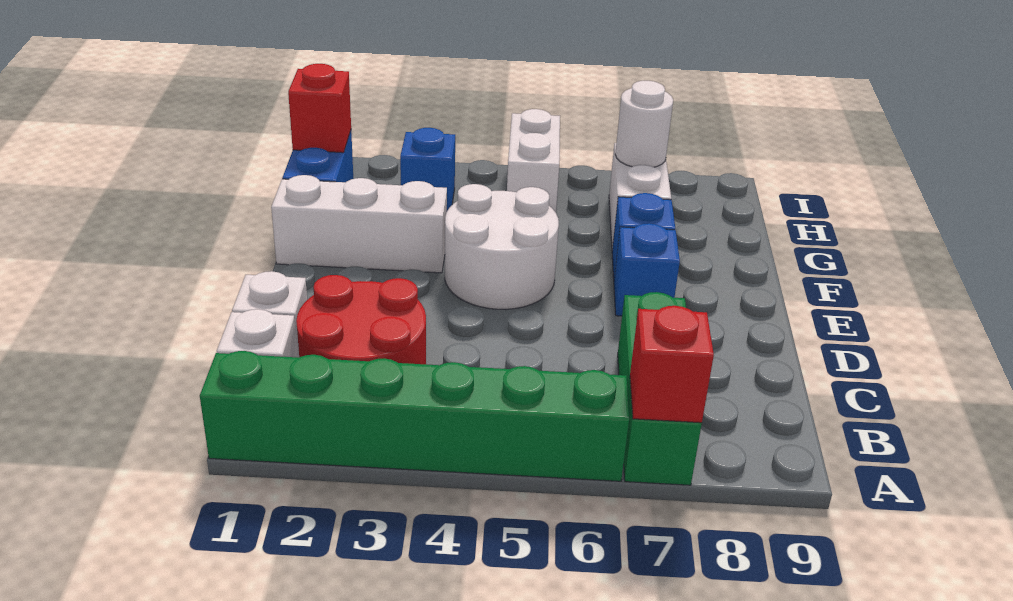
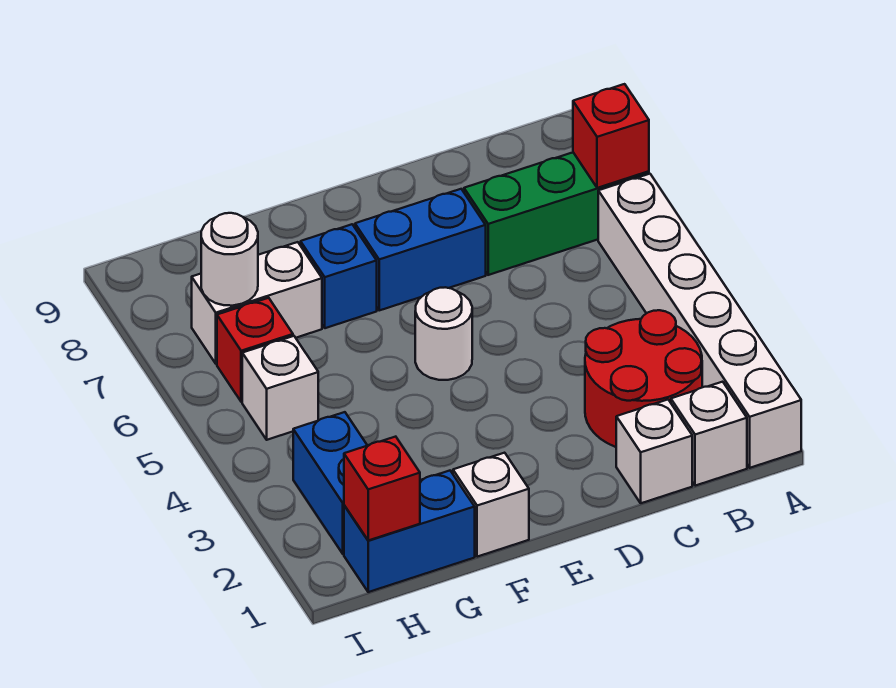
green 1x6 brick [200,351,629,481] -> white 1x6 brick [598,174,801,468]
white 2x2 round brick [445,184,559,309] -> white 1x1 round brick [415,287,472,380]
blue 1x1 brick [614,223,680,316] -> blue 1x2 brick [355,189,486,310]
white 1x3 brick [271,175,447,273] -> white 1x1 brick [453,453,529,557]
blue 1x1 brick [400,128,455,211] -> blue 1x2 brick [293,412,367,554]
white 1x2 brick [507,109,560,213] -> white 1x1 brick [242,336,318,440]
none -> red 1x1 brick [217,298,293,402]

